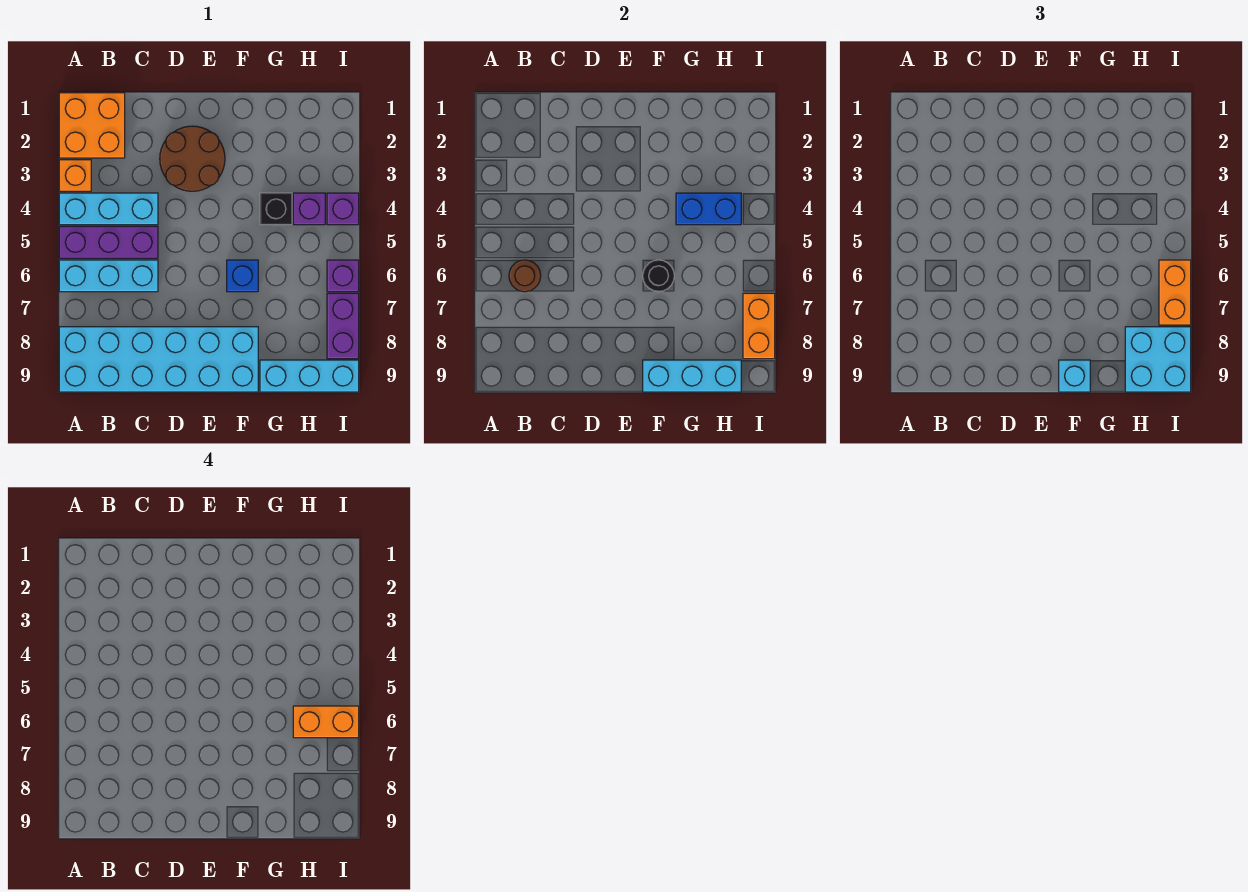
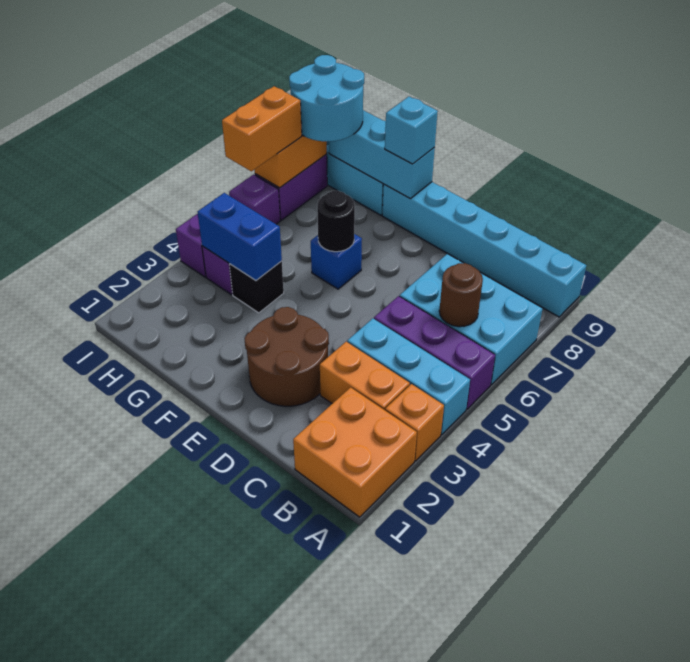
cyan 1x3 brick [59,260,158,292] -> cyan 2x3 brick [400,254,543,385]
cyan 2x6 brick [59,327,258,392] -> cyan 1x6 brick [382,182,586,317]
orange 1x2 brick [293,706,359,738] -> orange 1x2 brick moved to [320,342,410,410]
cyan 2x2 brick [1125,327,1191,392] -> cyan 2x2 round brick [289,55,364,141]

